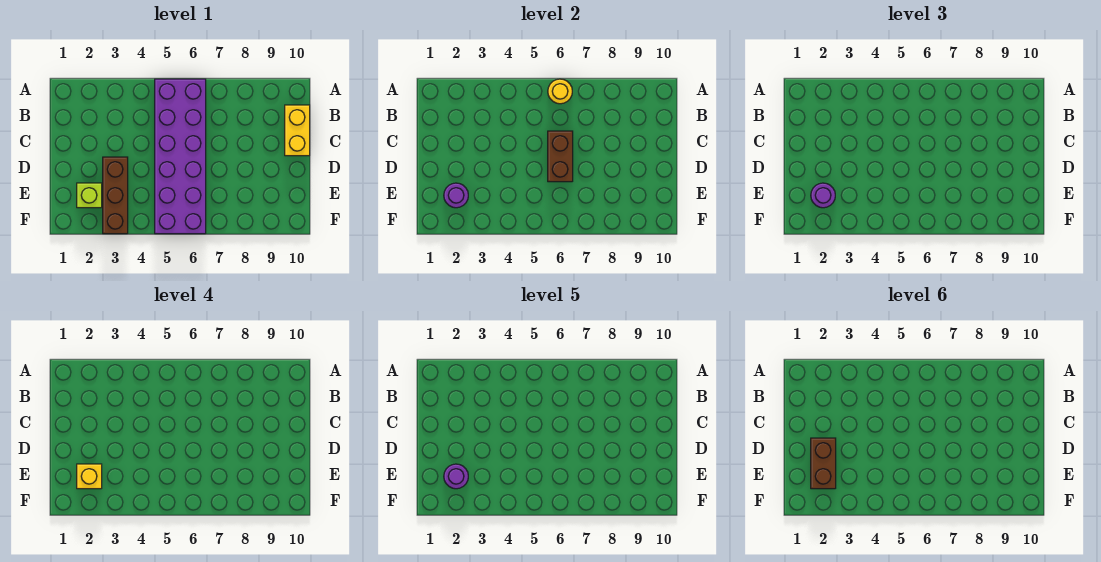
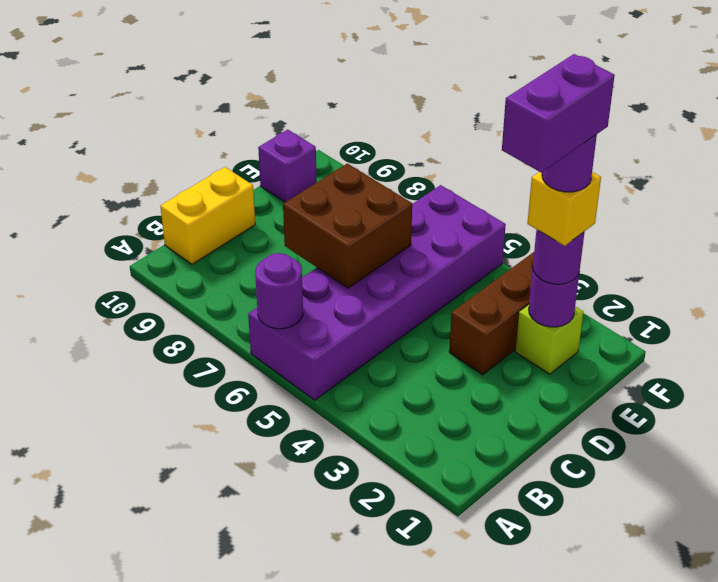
yellow 1x1 round brick [548,79,572,104] -> purple 1x1 round brick [255,253,303,329]
brown 1x2 brick [548,131,573,182] -> brown 2x2 brick [283,163,412,288]
brown 1x2 brick [811,438,836,489] -> purple 1x2 brick [502,54,615,173]
none -> purple 1x1 brick [258,130,317,202]

